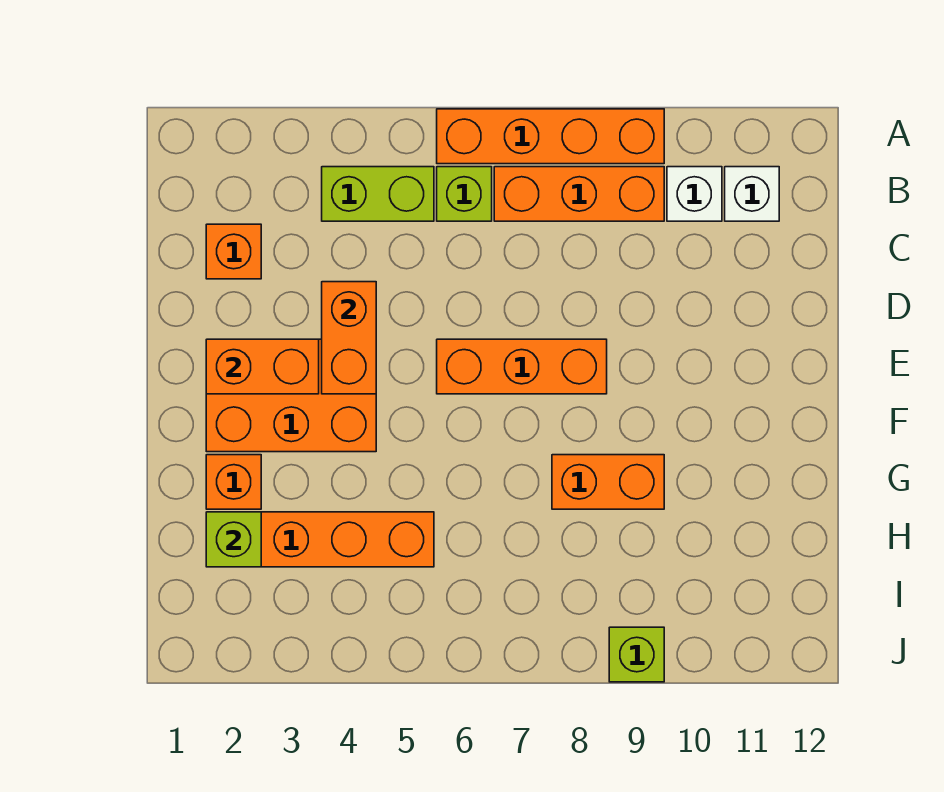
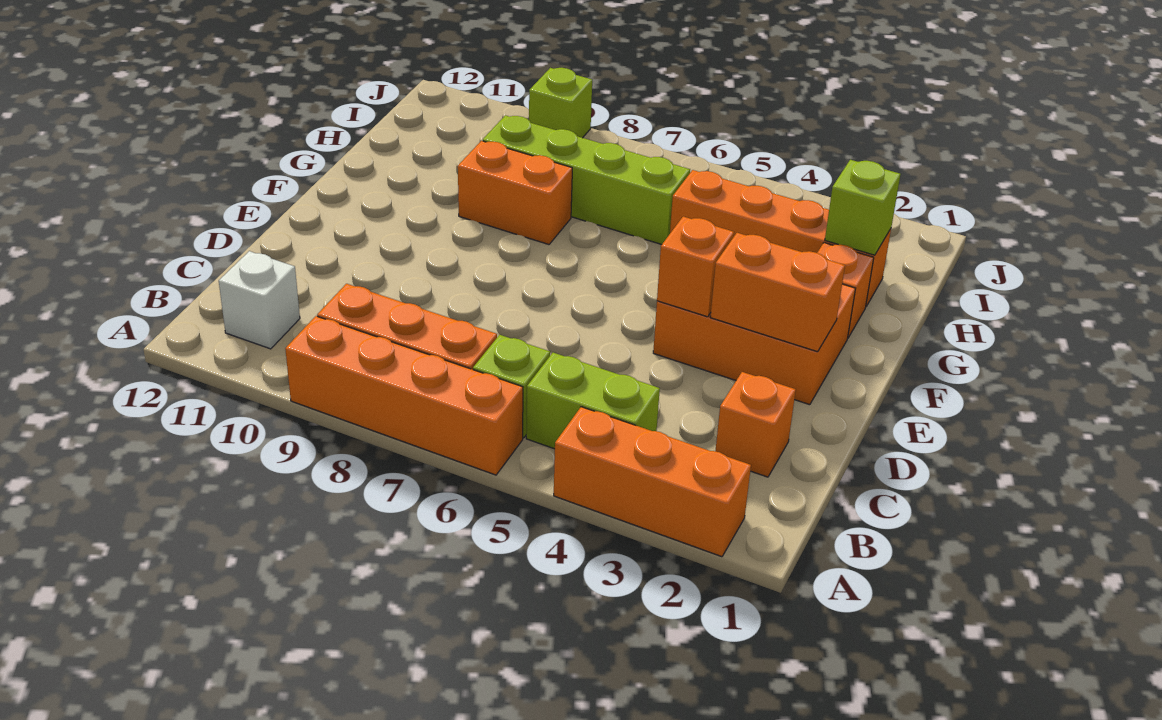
white 1x1 brick [667,167,722,221] -> none
orange 1x2 brick [322,282,376,394] -> orange 1x1 brick [657,217,734,317]
orange 1x3 brick [437,339,607,394] -> orange 1x3 brick moved to [554,407,751,557]
none -> lime 1x4 brick [483,115,690,244]

